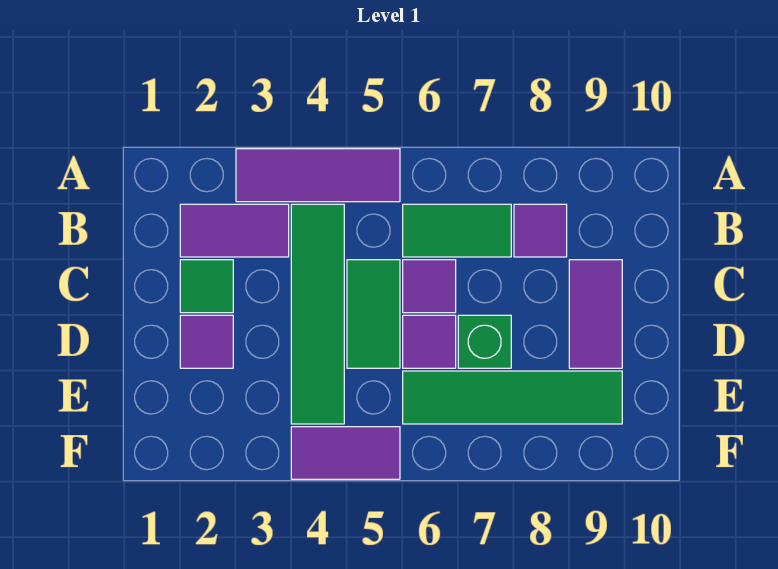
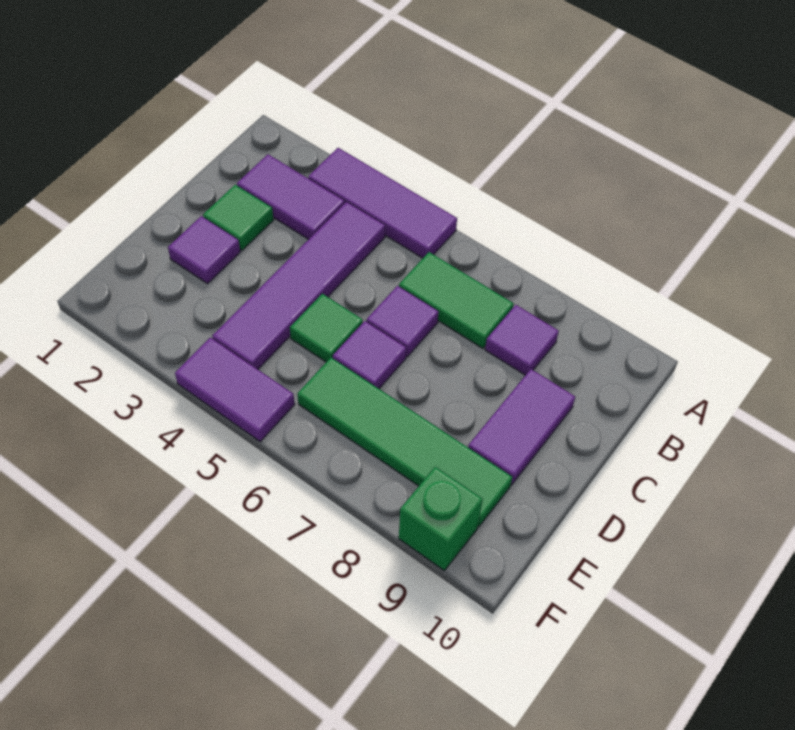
green 1x4 tile [291,204,344,424] -> purple 1x4 tile [212,202,385,369]
green 1x2 tile [347,260,400,368] -> green 1x1 tile [290,294,363,362]
green 1x1 brick [458,315,511,368] -> green 1x1 brick moved to [399,467,483,571]

